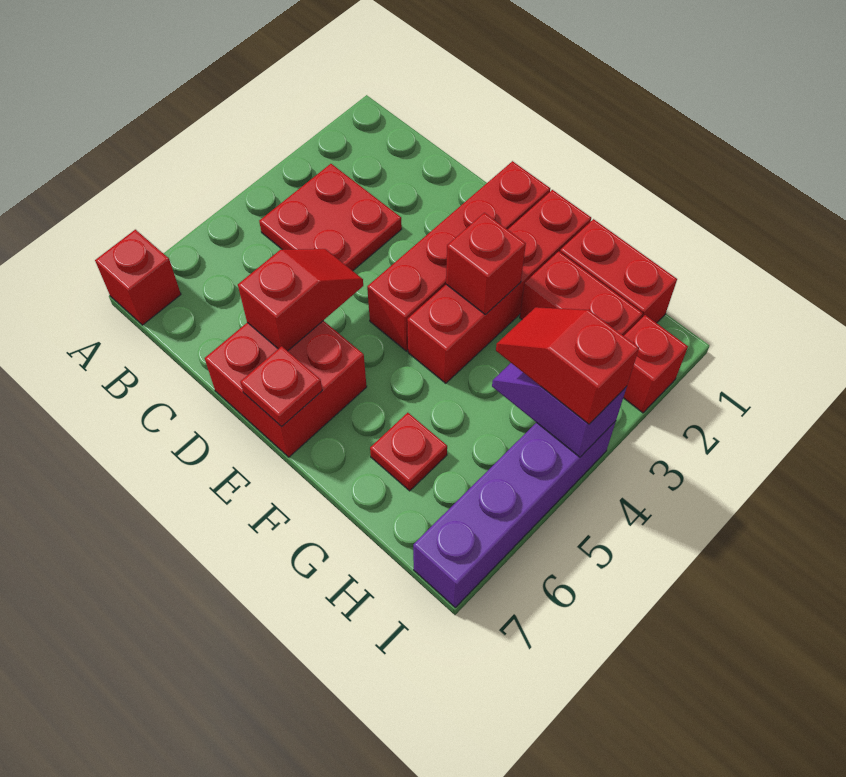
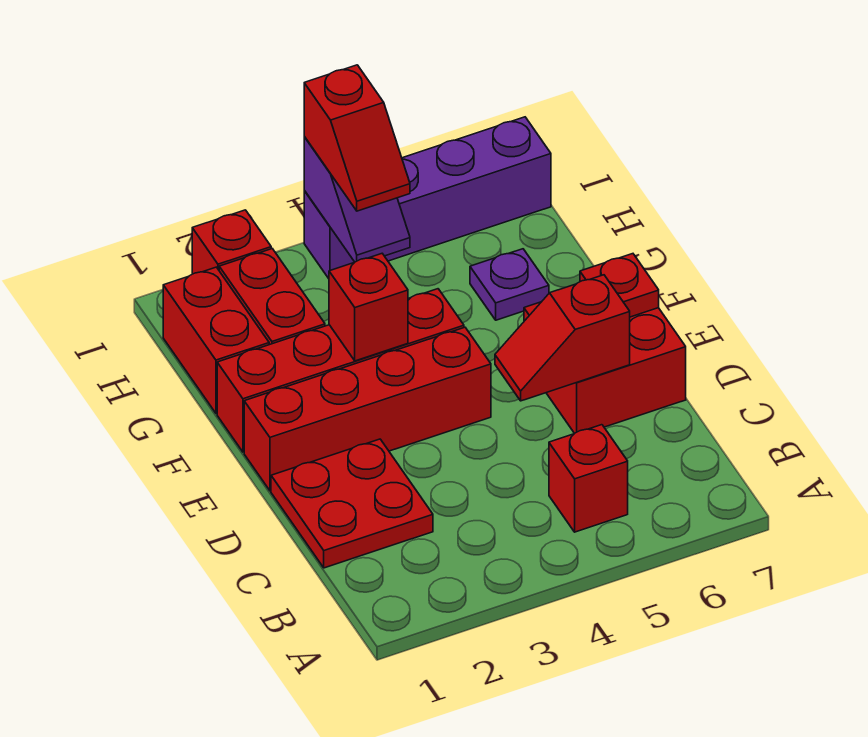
red 1x1 brick [95,230,181,325] -> red 1x1 brick moved to [549,425,628,532]
red 2x2 plate [259,164,402,271] -> red 2x2 plate moved to [271,439,433,568]
red 1x1 plate [370,413,447,491] -> purple 1x1 plate [470,249,549,320]

